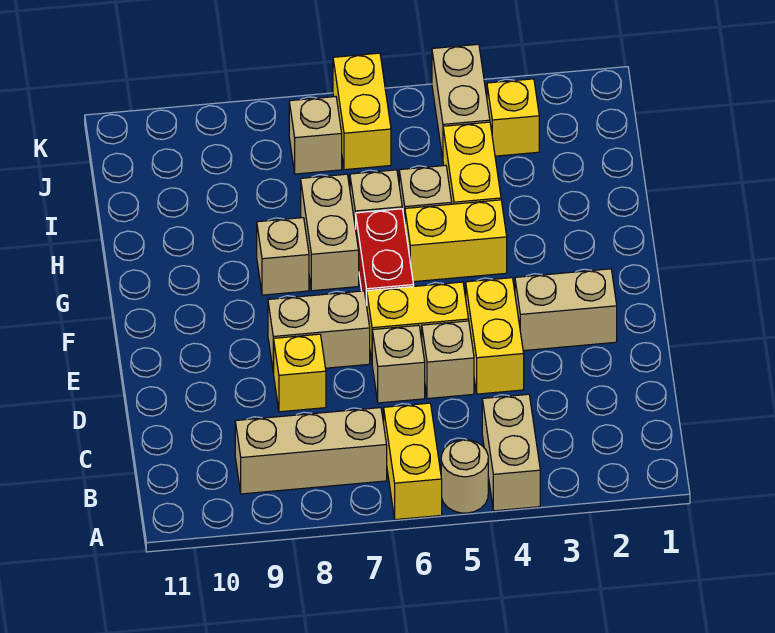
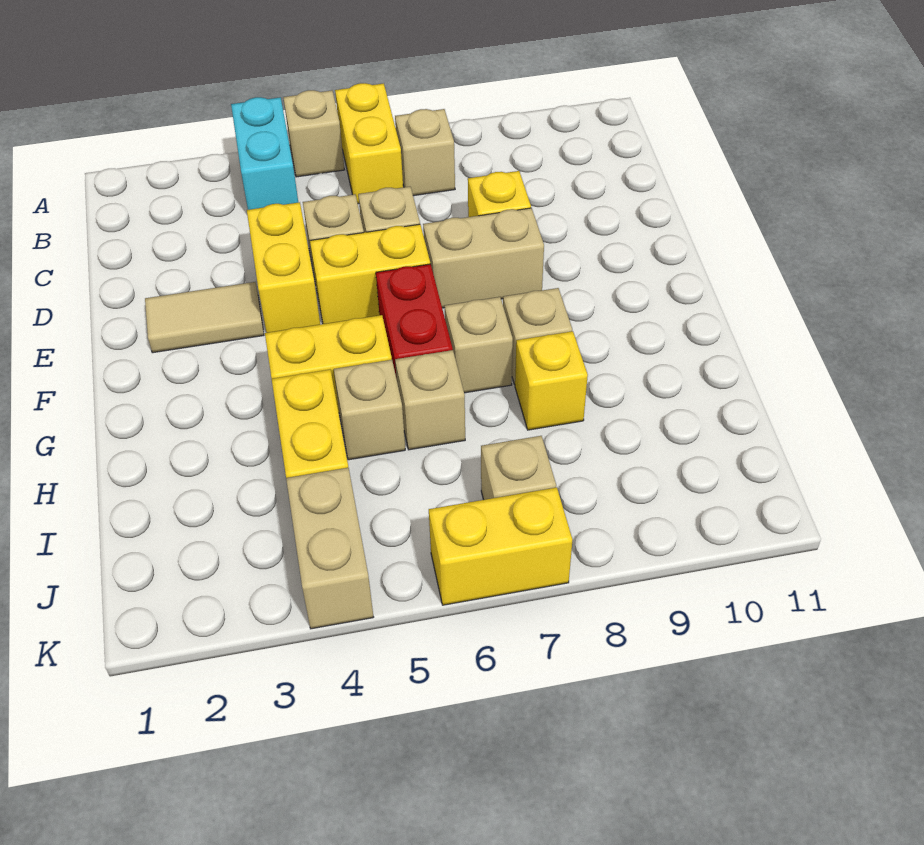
tan 1x2 brick [482,394,540,511] -> cyan 1x2 brick [231,97,298,210]
tan 1x1 round brick [441,440,488,513] -> tan 1x1 brick [283,90,344,177]
tan 1x3 brick [235,408,387,494] -> tan 1x1 brick [395,109,455,196]
tan 1x2 brick [515,269,617,351] -> tan 1x2 tile [145,282,264,353]
tan 1x2 brick [301,174,359,291] -> tan 1x1 brick [444,297,513,393]
yellow 1x1 brick [487,79,539,156] -> yellow 1x1 brick moved to [515,331,588,430]
yellow 1x2 brick [333,53,391,170] -> yellow 1x2 brick turned to [429,487,572,605]

